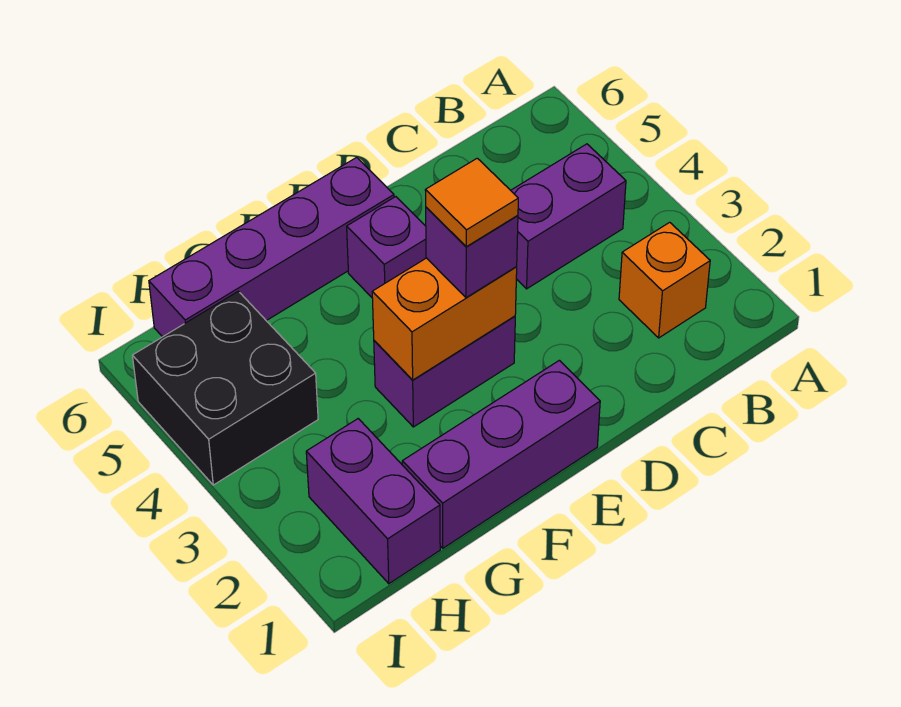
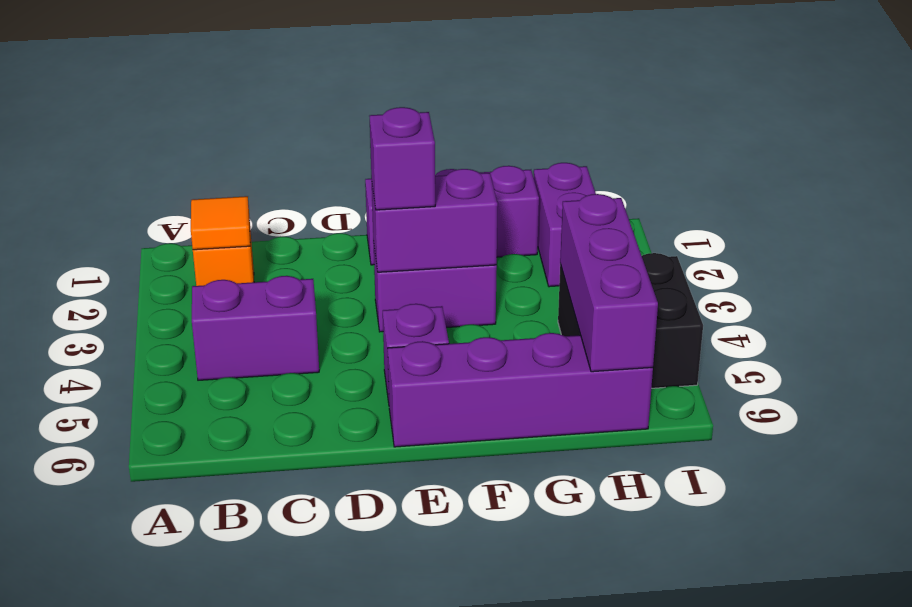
orange 1x2 brick [372,258,517,380] -> purple 1x2 brick [372,169,498,272]
orange 1x1 tile [425,158,518,247] -> orange 1x1 tile moved to [191,196,250,250]
none -> purple 1x3 brick [560,194,658,372]

